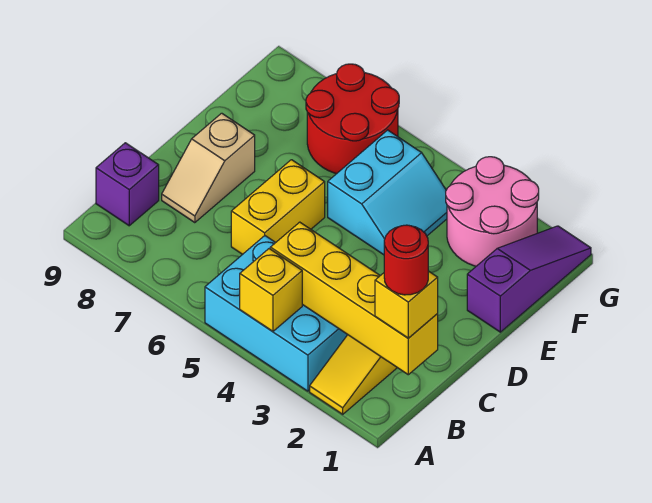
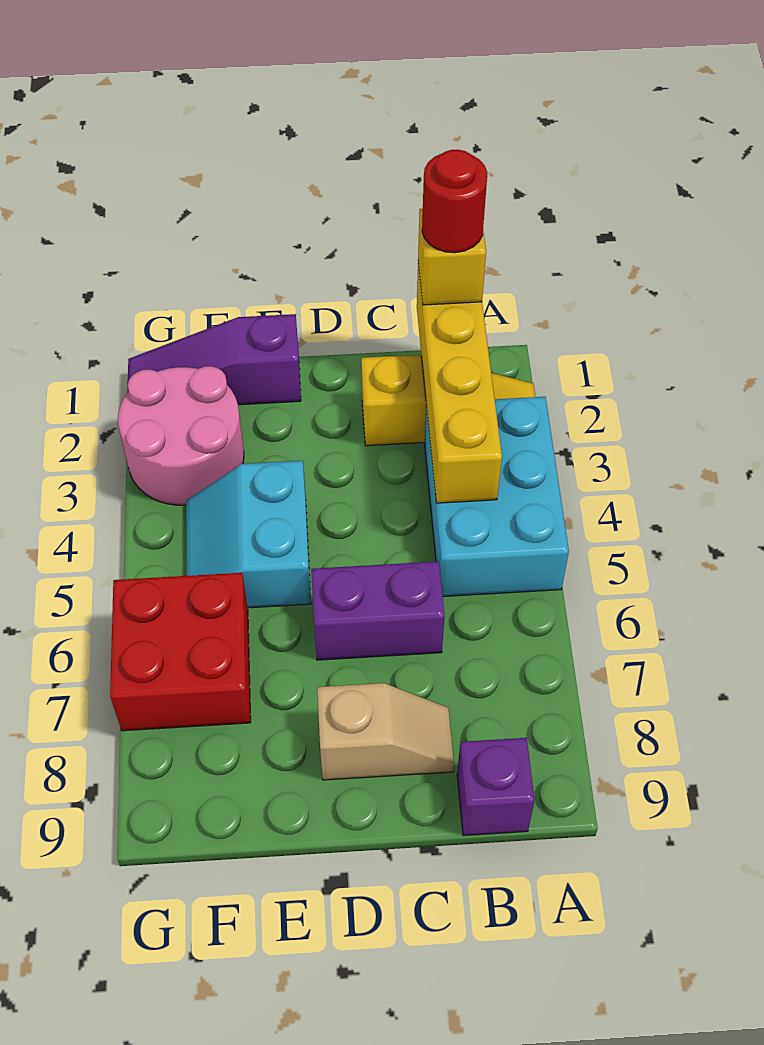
yellow 1x1 brick [240,249,302,331] -> none
yellow 1x2 brick [231,160,325,254] -> purple 1x2 brick [311,561,445,660]
cyan 2x2 slope [328,130,447,255] -> cyan 2x2 slope turned to [186,461,311,608]
red 2x2 round brick [306,64,399,174] -> red 2x2 brick [110,573,251,731]

